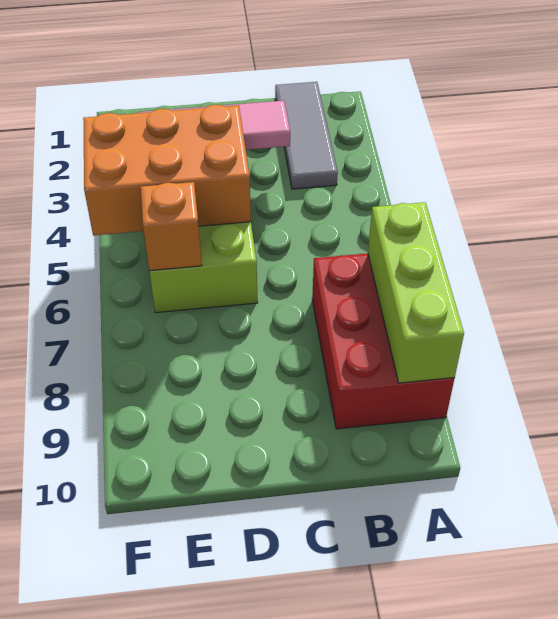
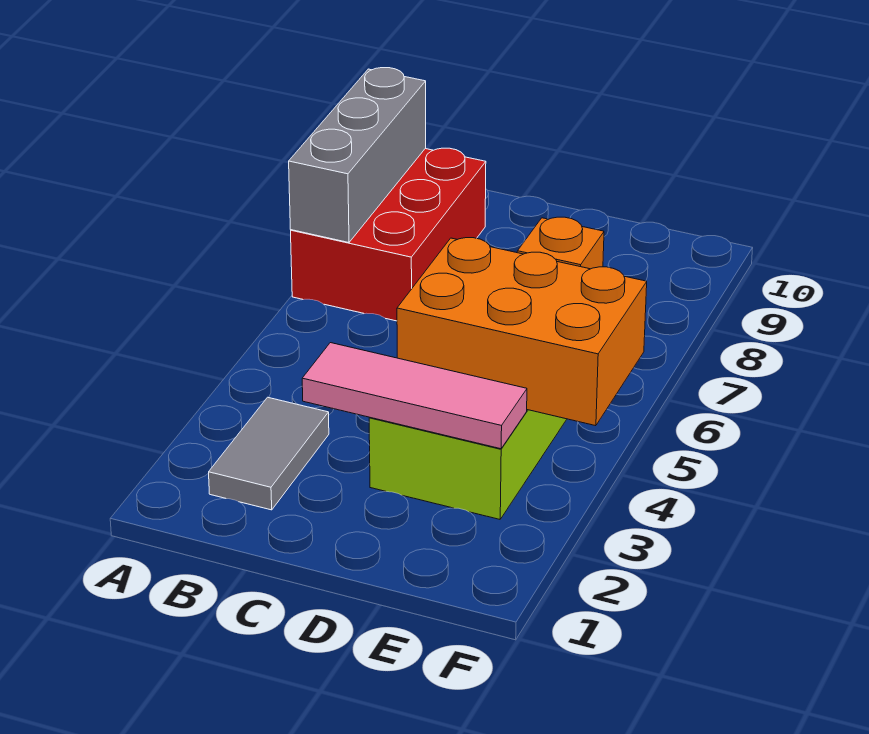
lime 1x3 brick [368,202,464,383] -> grey 1x3 brick [289,68,426,243]
grey 1x3 tile [275,82,338,189] -> grey 1x2 tile [209,397,329,510]

